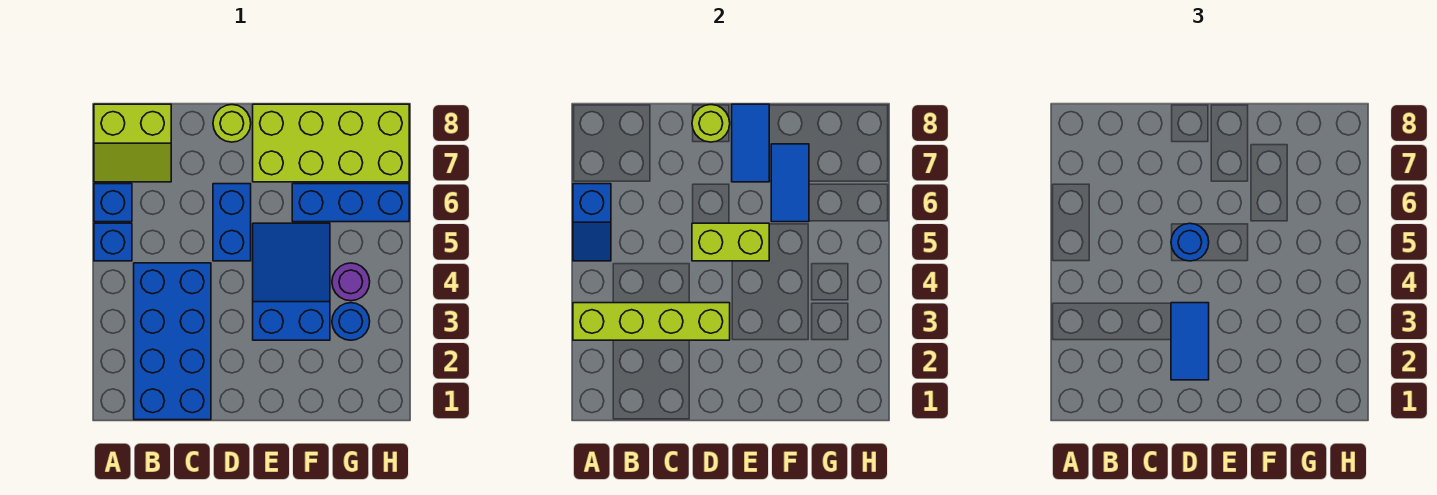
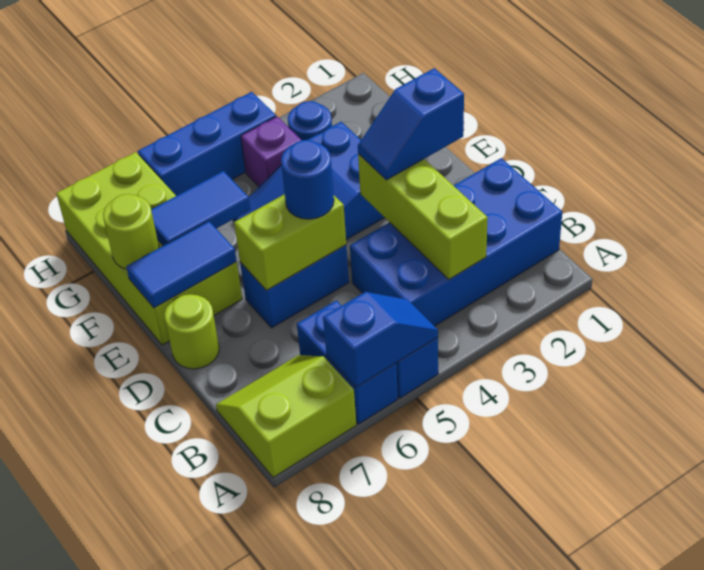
lime 1x4 brick [573,303,730,340] -> lime 1x3 brick [358,154,488,279]
blue 1x1 brick [94,184,132,222] -> blue 1x2 brick [297,300,398,424]
lime 2x2 slope [94,104,171,182] -> lime 2x2 slope turned to [216,355,356,478]
blue 1x2 tile [1171,303,1209,380] -> blue 1x2 slope [358,68,464,180]
lime 1x2 brick [692,223,769,261] -> lime 1x2 brick turned to [234,194,346,290]
lime 1x1 round brick [692,105,730,142] -> lime 1x1 round brick moved to [103,194,159,269]
blue 1x3 brick [292,184,409,222] -> blue 1x3 brick turned to [138,92,276,196]
purple 1x1 round brick [332,263,370,301] -> purple 1x1 brick [241,117,301,187]

